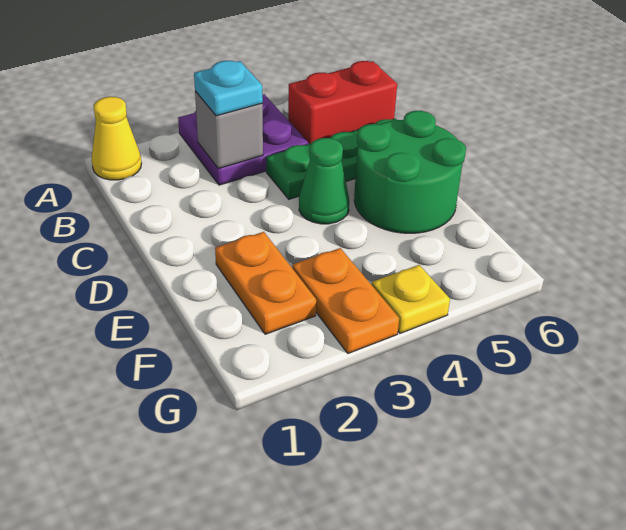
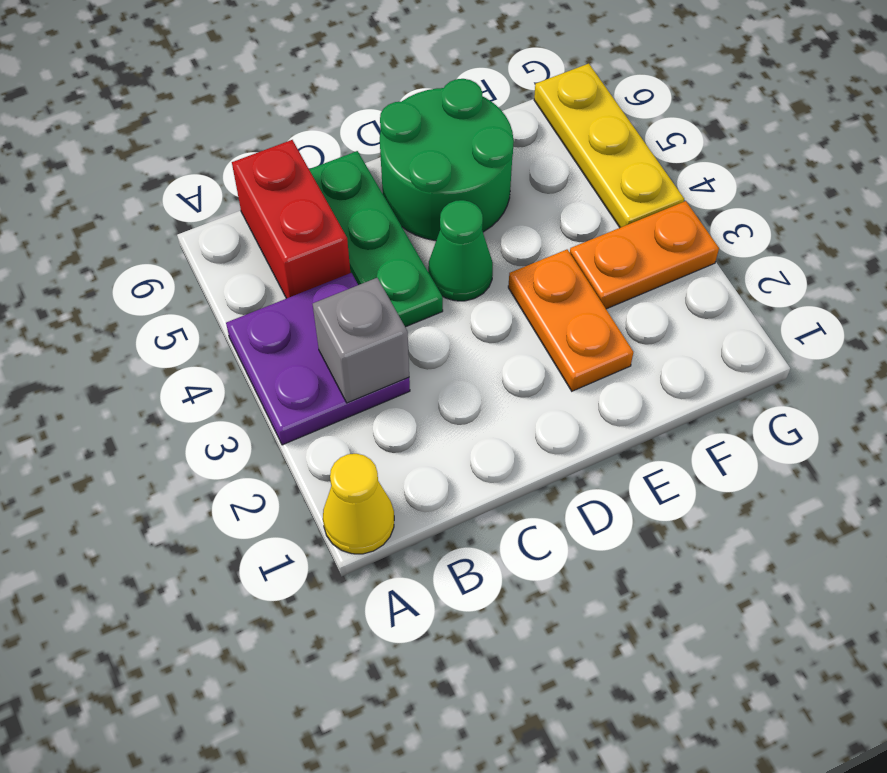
cyan 1x1 plate [194,61,263,116] -> none
orange 1x2 plate [215,232,316,334] -> orange 1x2 plate turned to [508,250,633,391]
yellow 1x1 plate [372,265,450,333] -> yellow 1x3 plate [534,64,684,228]

